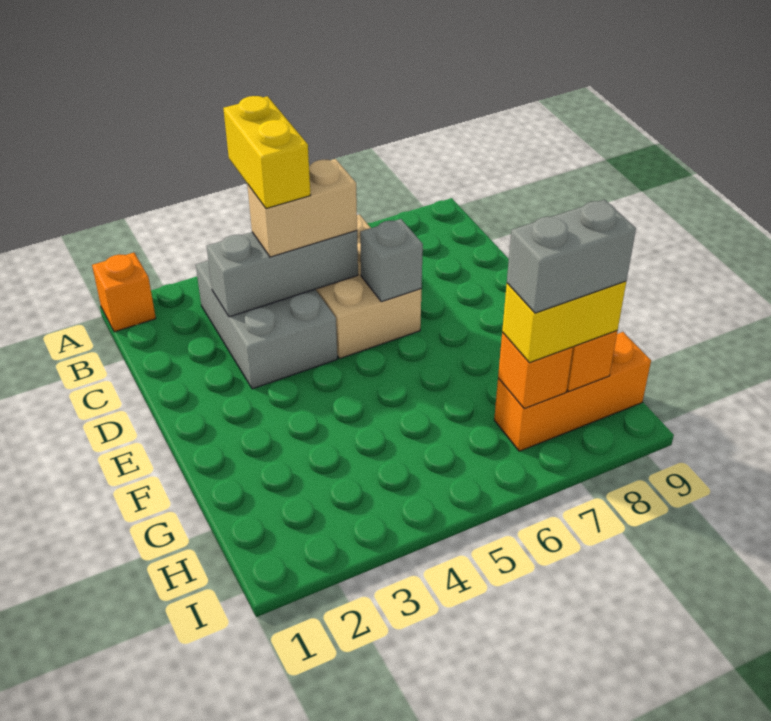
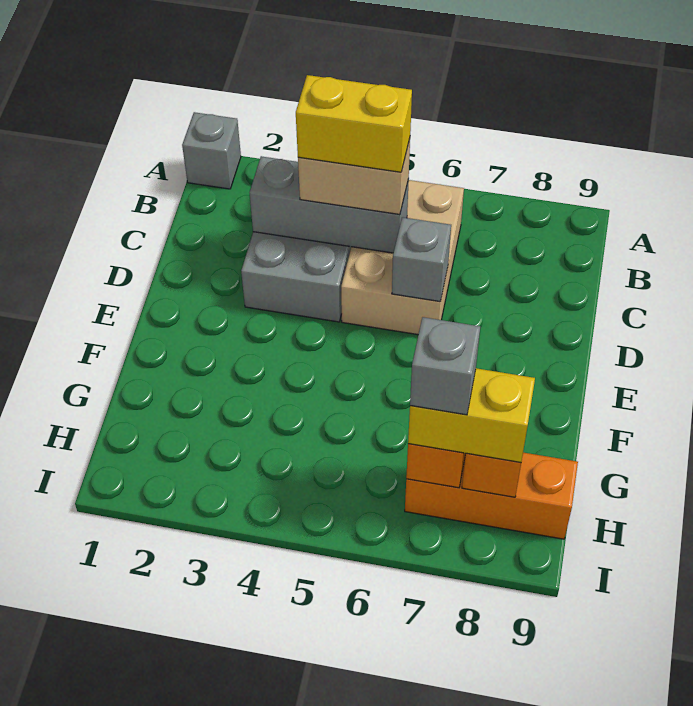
orange 1x1 brick [92,253,156,332] -> grey 1x1 brick [182,112,241,189]
yellow 1x2 brick [223,96,310,209] -> yellow 1x2 brick turned to [296,75,412,172]
grey 1x2 brick [507,200,636,313] -> grey 1x1 brick [410,317,480,415]

